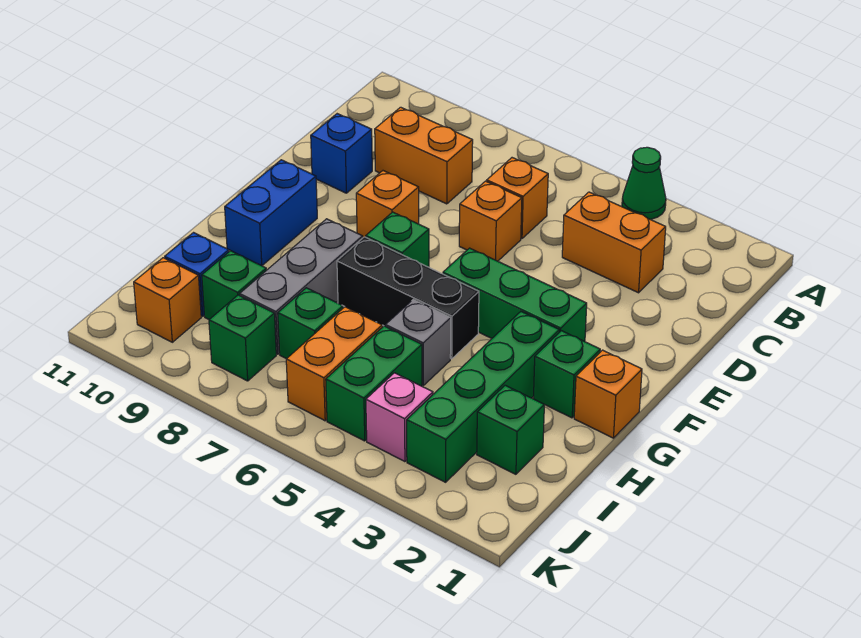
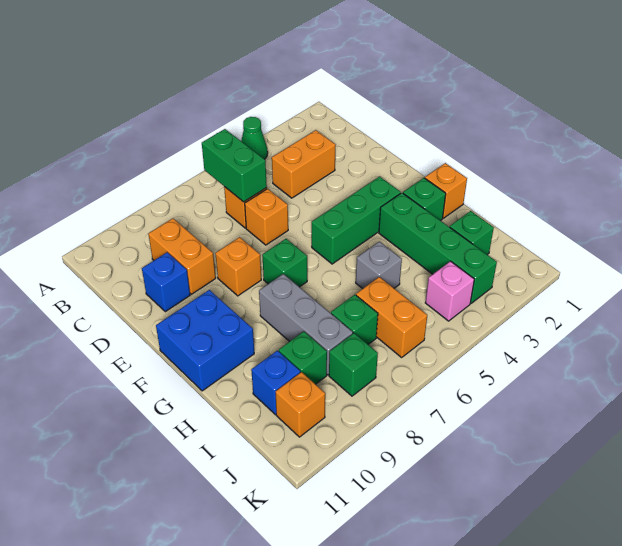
orange 1x2 brick [375,107,473,204] -> orange 1x2 brick turned to [148,218,216,294]
blue 1x2 brick [225,160,317,266] -> blue 2x2 brick [156,290,254,391]
black 1x3 brick [337,237,479,359] -> none
green 1x2 brick [326,326,422,441] -> green 1x2 brick moved to [202,129,267,202]

